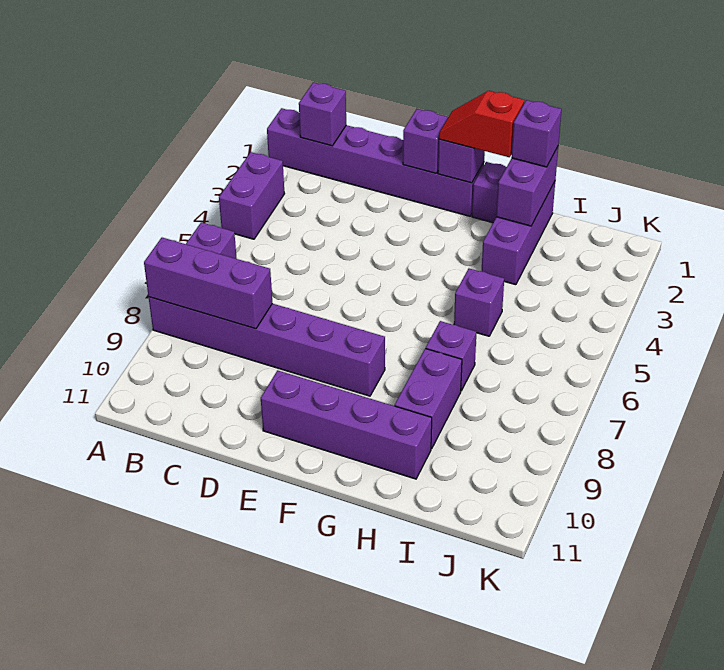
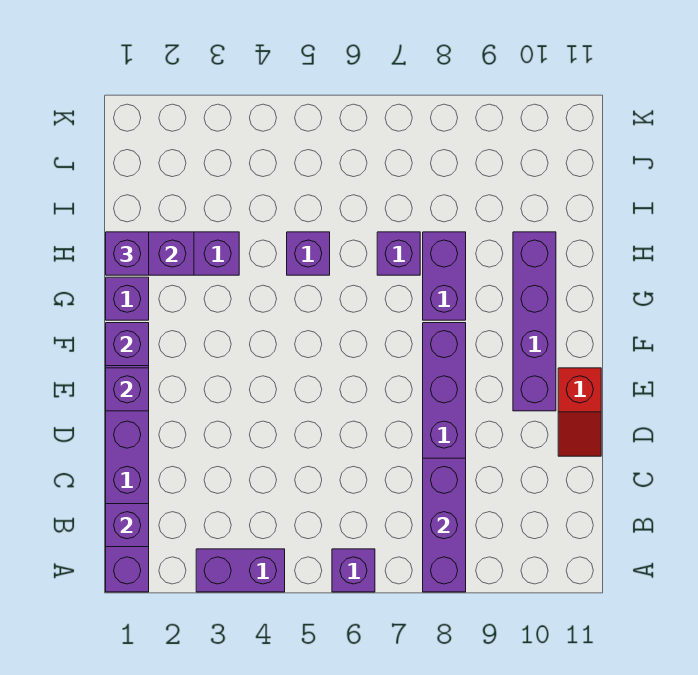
red 1x2 slope [439,91,524,157] -> red 1x2 slope moved to [558,368,601,456]
purple 1x2 brick [395,348,462,449] -> purple 1x2 brick turned to [423,232,466,320]

